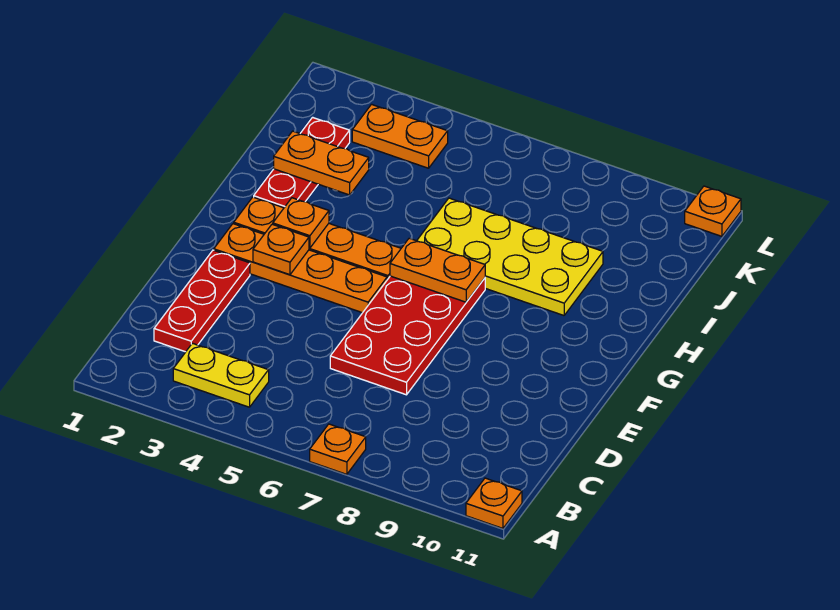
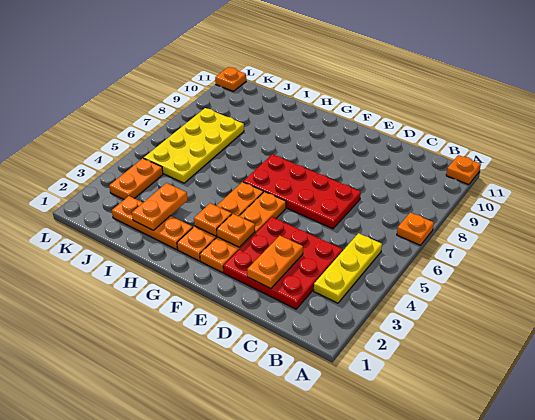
yellow 1x2 plate [173,343,269,407] -> yellow 1x3 plate [314,233,382,303]
red 1x3 plate [154,250,250,352] -> red 3x3 plate [223,217,343,309]
orange 1x2 plate [390,238,485,302] -> orange 1x2 plate moved to [247,236,303,289]
red 1x3 plate [254,117,350,208] -> orange 1x3 plate [112,196,193,250]
yellow 2x4 plate [417,198,603,315] -> yellow 2x4 plate moved to [144,108,244,183]

